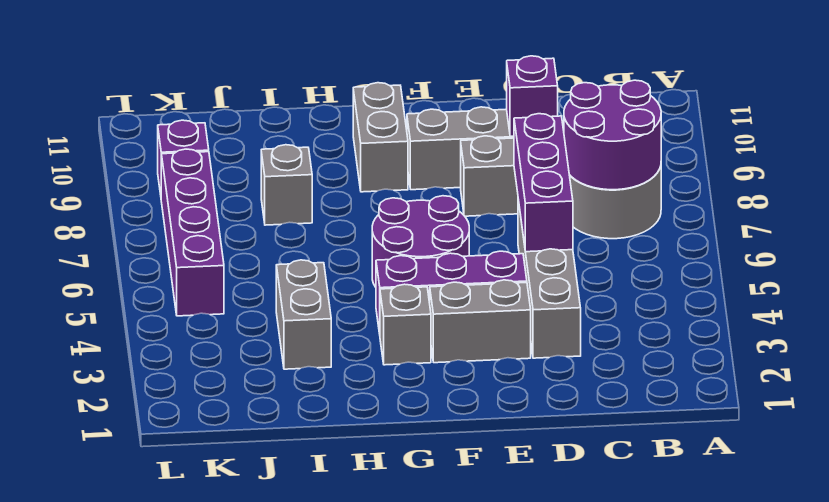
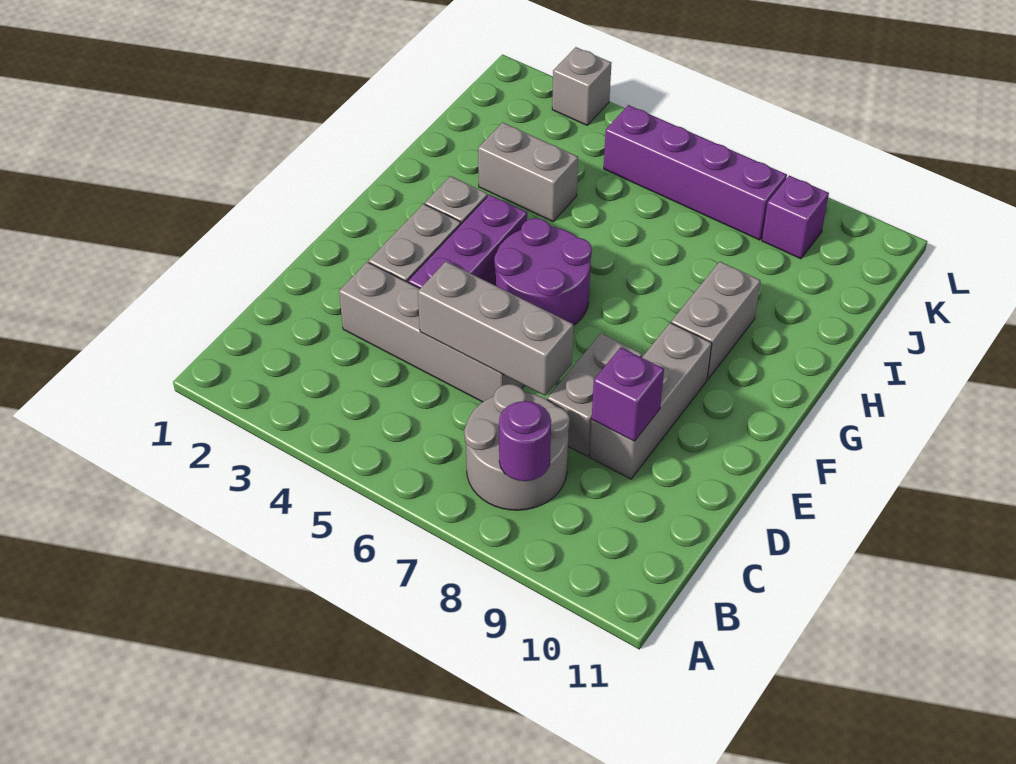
purple 2x2 round brick [564,80,661,190] -> purple 1x1 round brick [499,401,551,481]
purple 1x3 brick [514,114,573,252] -> grey 1x3 brick [418,262,573,395]
grey 1x2 brick [353,83,408,192] -> grey 1x2 brick turned to [671,262,761,379]
grey 1x1 brick [261,145,312,225] -> grey 1x1 brick moved to [552,47,611,125]

